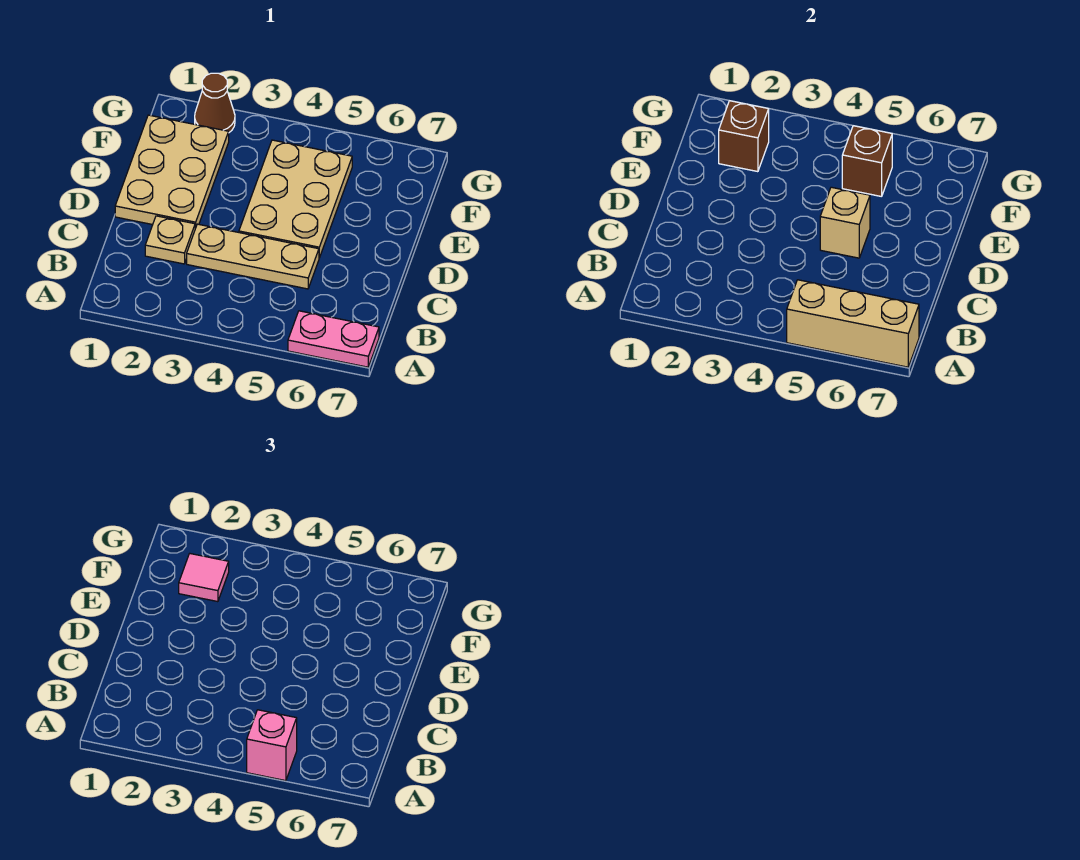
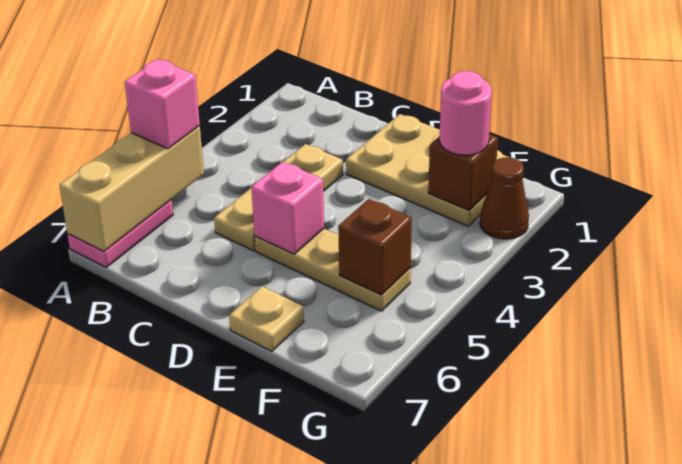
tan 1x1 plate [145,216,195,264] -> tan 1x1 plate moved to [229,286,304,351]
tan 2x3 plate [239,140,352,258] -> tan 1x3 plate [255,229,411,311]
tan 1x1 brick [820,187,870,258] -> pink 1x1 brick [251,162,324,254]
pink 1x1 tile [179,554,229,602] -> pink 1x1 round brick [439,71,492,155]

